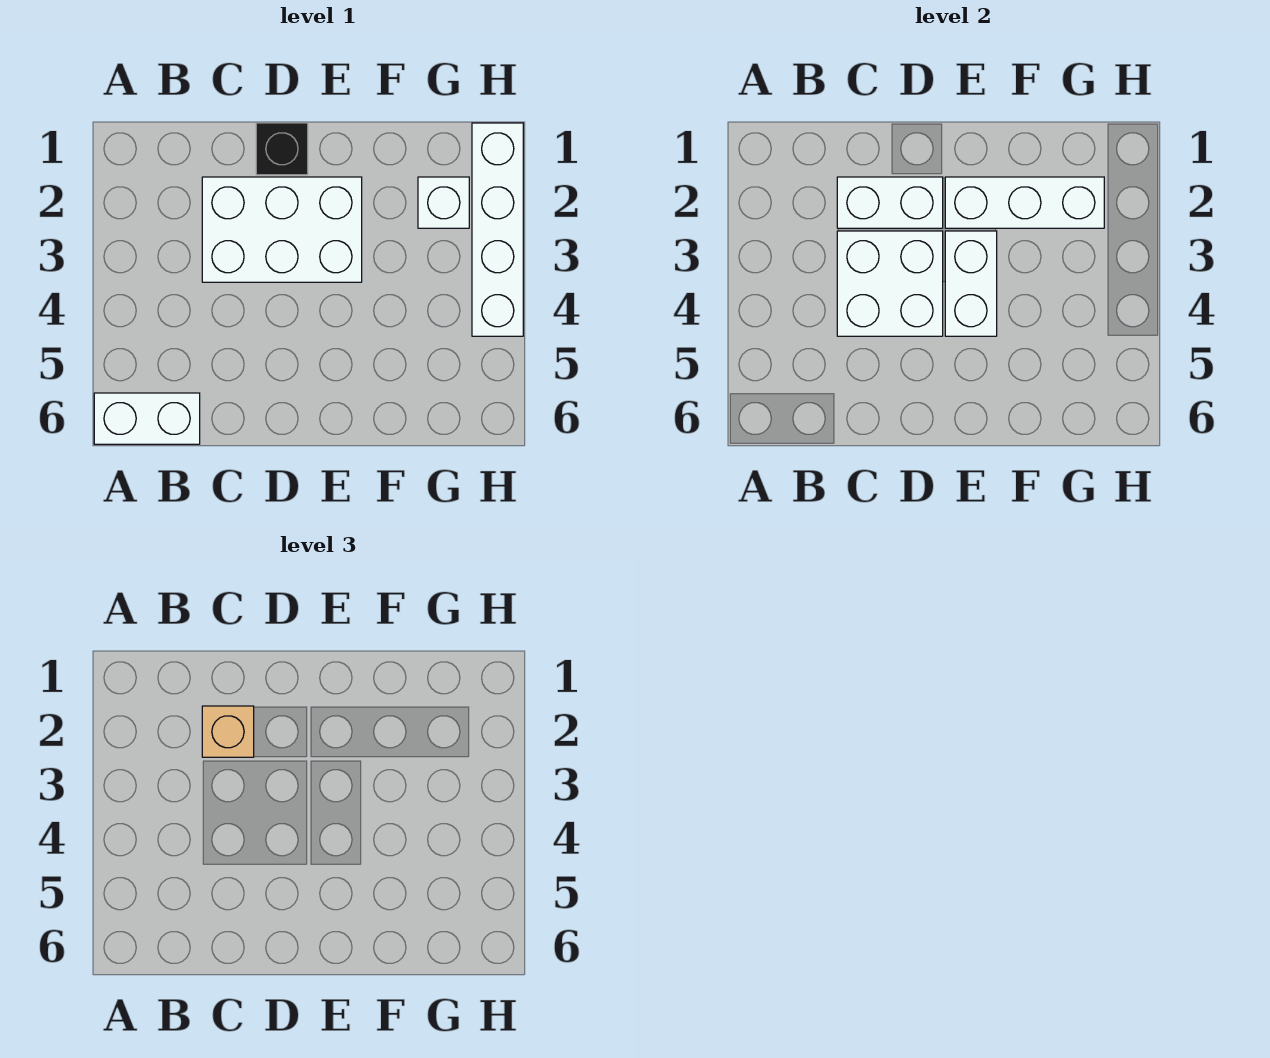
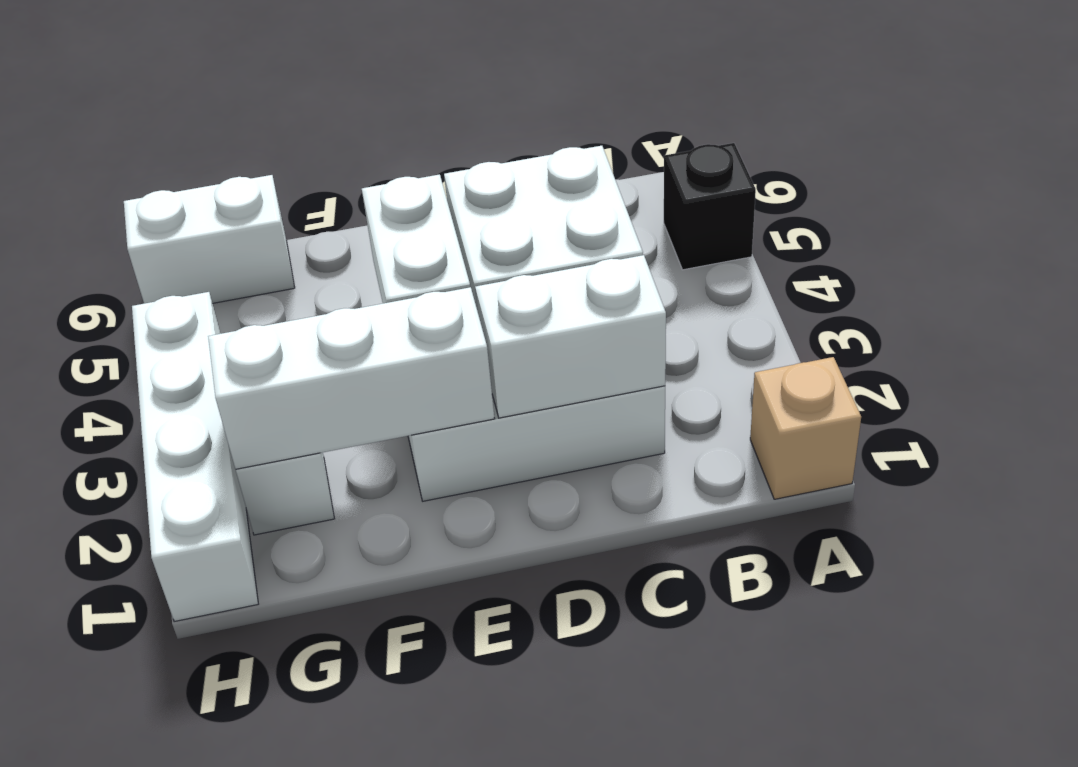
white 1x2 brick [94,393,200,444] -> white 1x2 brick moved to [124,175,295,304]
tan 1x1 brick [202,706,254,757] -> tan 1x1 brick moved to [750,357,861,499]
black 1x1 brick [256,123,308,175] -> black 1x1 brick moved to [664,143,756,270]

